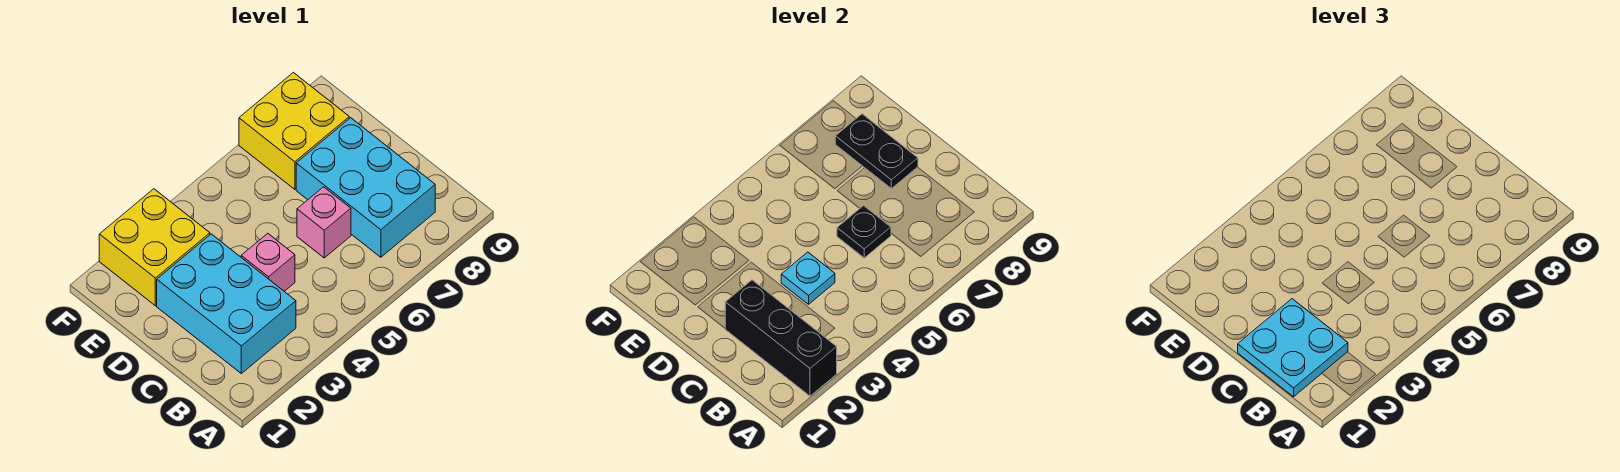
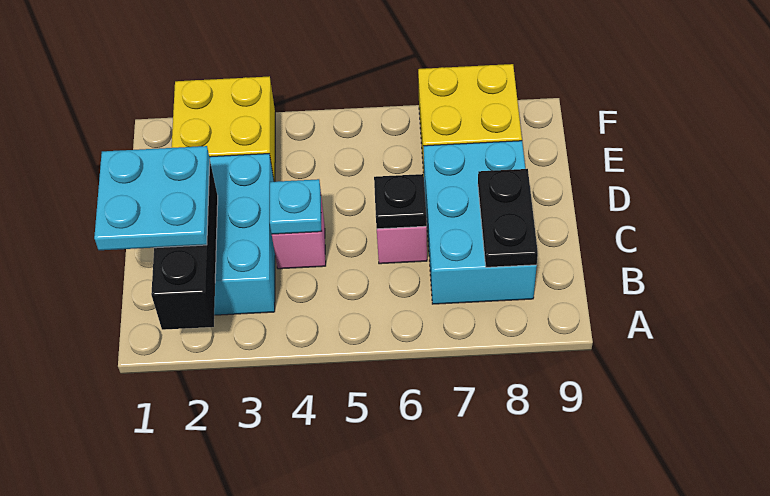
black 1x2 plate [835,114,918,188] -> black 1x2 plate moved to [478,169,538,267]

